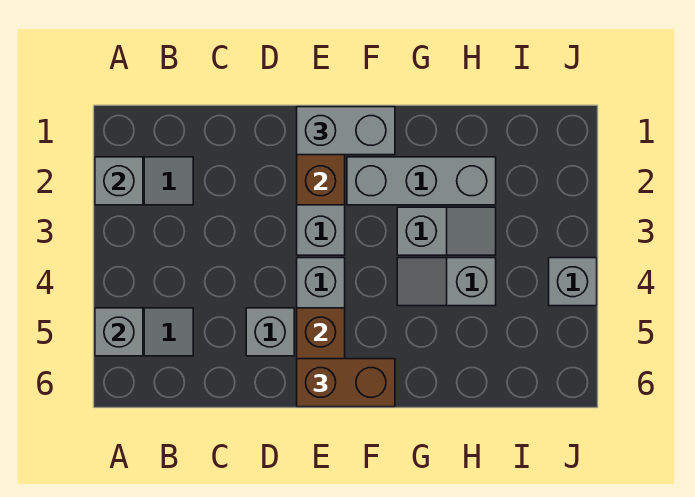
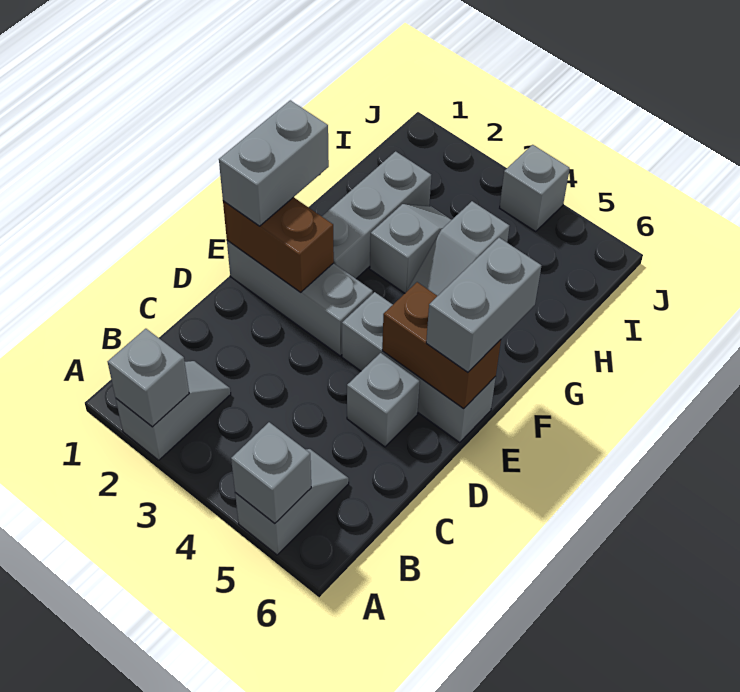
brown 1x2 brick [297,359,395,407] -> grey 1x2 brick [426,238,542,372]

